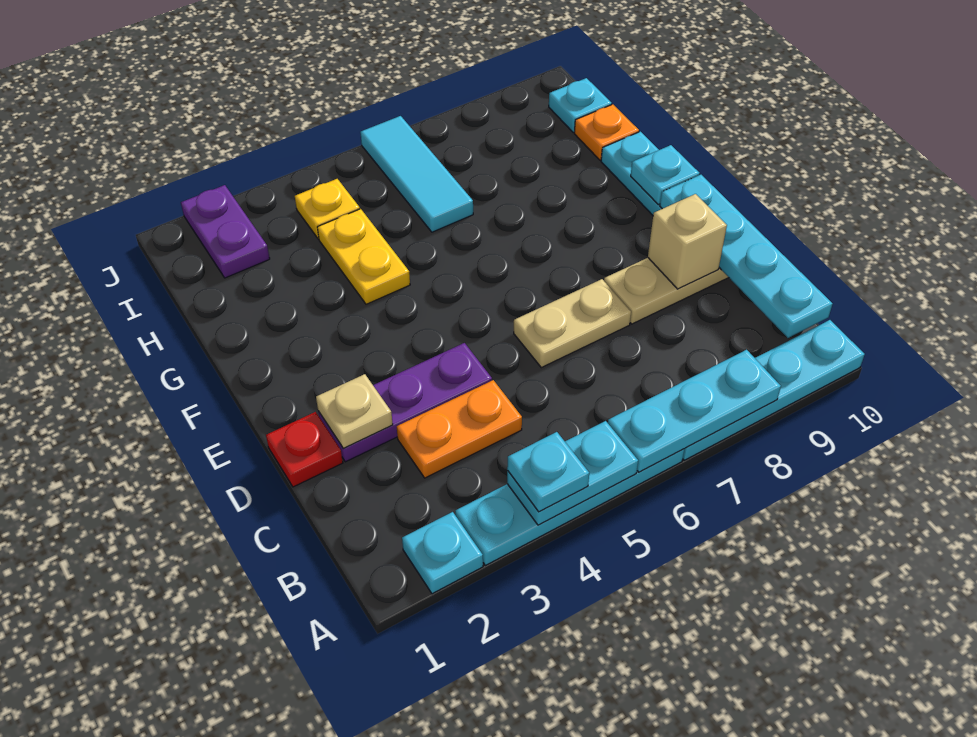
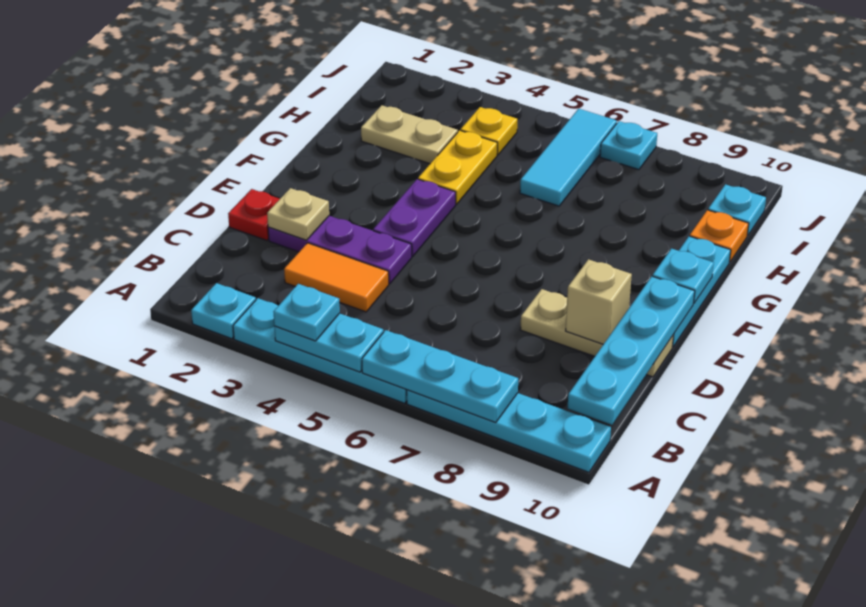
orange 1x2 plate [397,380,522,478] -> orange 1x2 tile [284,243,389,312]
tan 1x2 plate [514,279,631,368] -> tan 1x2 plate moved to [361,105,458,164]
purple 1x2 plate [181,185,270,278] -> purple 1x2 plate moved to [373,179,456,257]
none -> cyan 1x1 plate [600,121,657,170]

